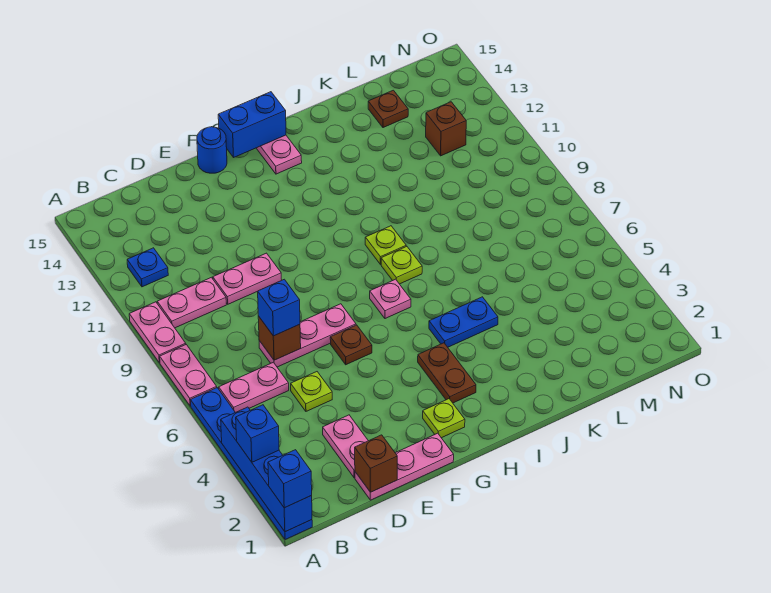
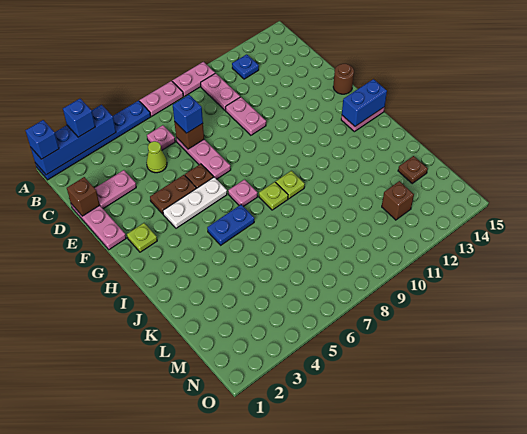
pink 1x2 plate [219,362,289,413] -> pink 1x1 plate [147,125,175,150]
lime 1x1 plate [291,372,332,411] -> lime 1x1 cone [146,141,167,173]
blue 1x1 round brick [197,127,227,173] -> brown 1x1 round brick [333,64,354,94]
none -> white 1x3 plate [163,177,227,228]
blue 1x2 brick [218,92,286,157] -> blue 1x2 brick turned to [342,79,387,126]
brown 1x2 plate [418,343,476,403] -> brown 1x2 plate moved to [150,175,196,214]
blue 1x2 plate [429,297,498,347] -> blue 1x2 plate turned to [207,205,254,245]

